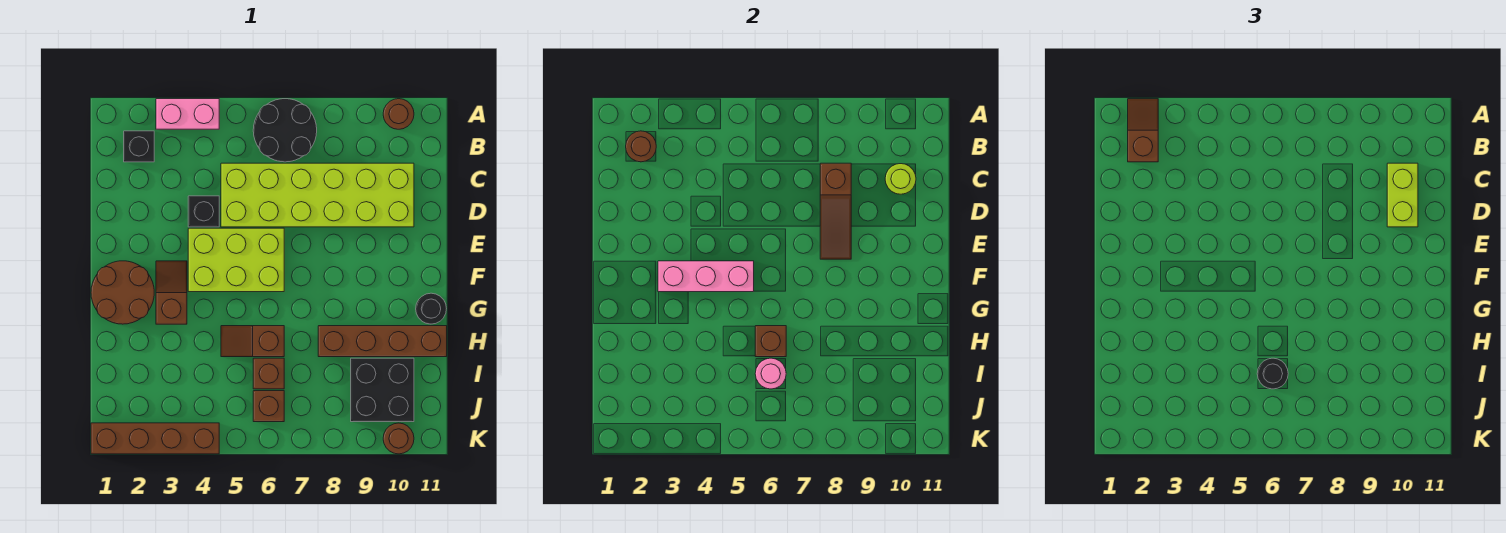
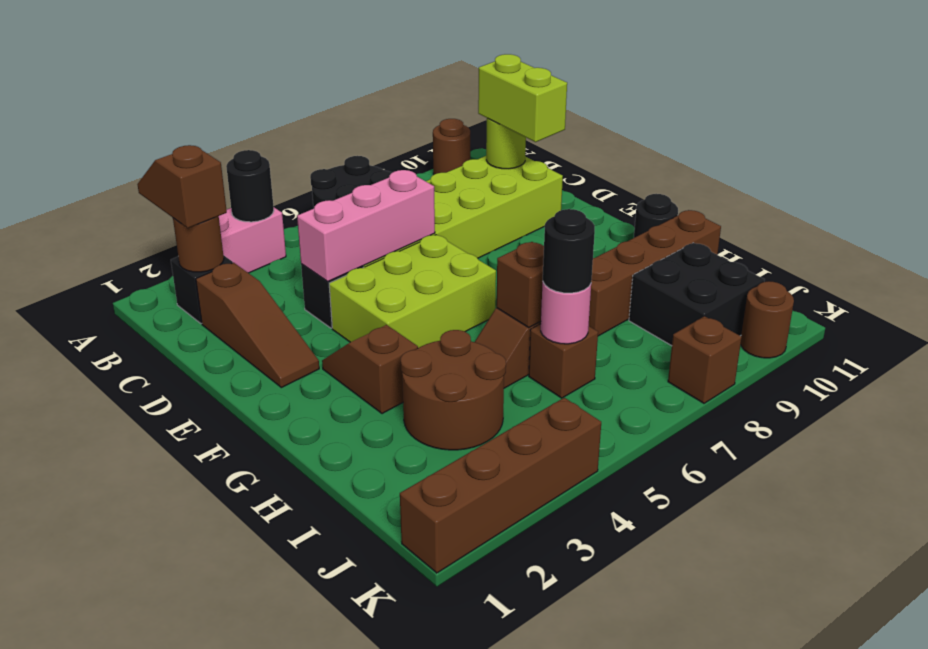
none -> black 1x1 round brick [226,150,274,222]
brown 1x3 slope [820,163,851,259] -> brown 1x3 slope moved to [196,263,319,388]
brown 2x2 round brick [91,261,154,324] -> brown 2x2 round brick moved to [401,330,506,450]
pink 1x3 brick [658,261,754,292] -> pink 1x3 brick moved to [297,170,435,282]
brown 1x1 brick [253,391,284,422] -> brown 1x1 brick moved to [668,316,742,403]

